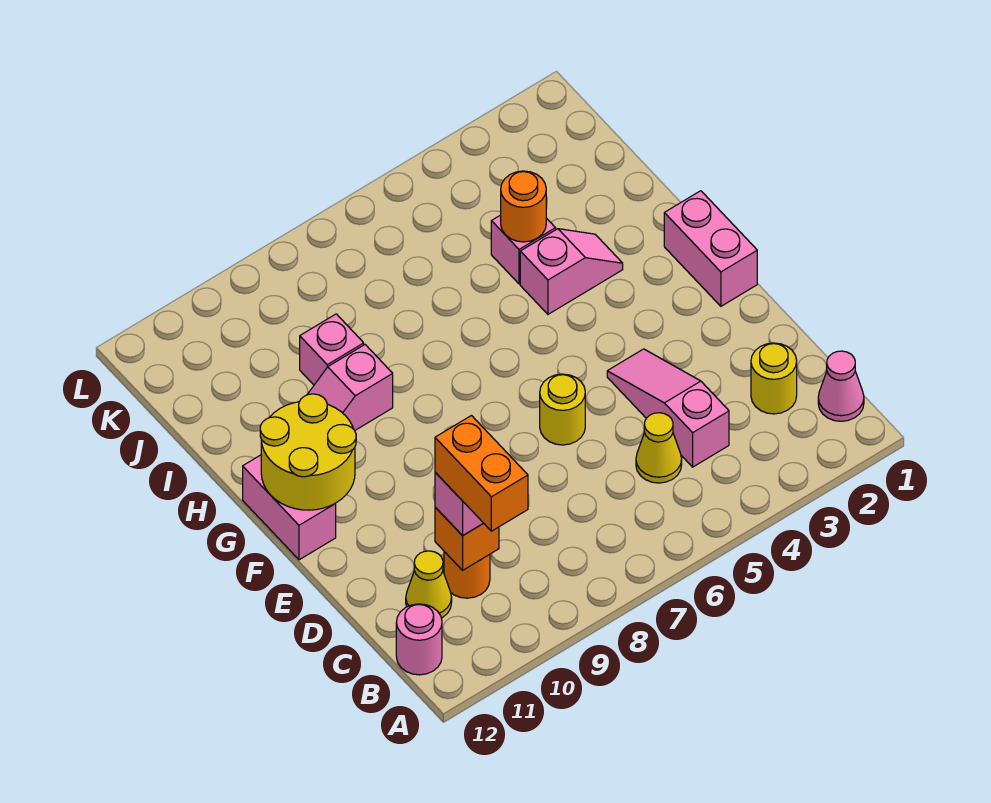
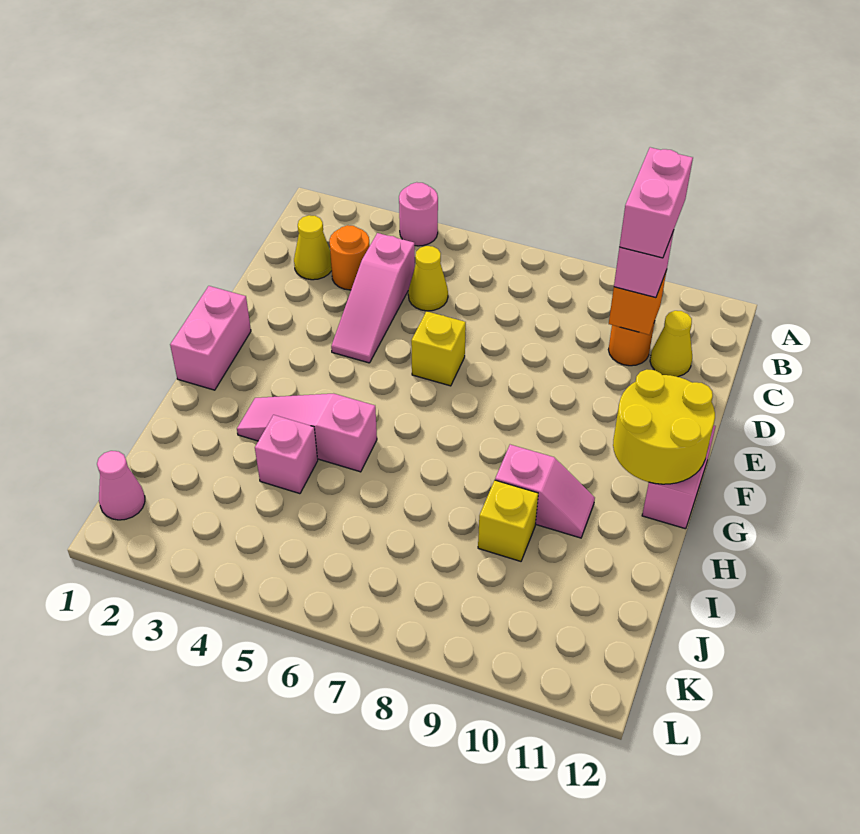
pink 1x1 cone [818,351,864,421] -> pink 1x1 cone moved to [97,451,145,520]
orange 1x2 brick [435,416,528,531] -> pink 1x2 brick [619,147,693,258]
pink 1x1 round brick [396,604,442,675] -> pink 1x1 round brick moved to [399,182,438,246]
yellow 1x1 round brick [751,343,797,414] -> yellow 1x1 cone [294,215,332,280]
yellow 1x1 round brick [540,374,585,445] -> yellow 1x1 brick [411,311,466,386]
pink 1x2 slope [520,229,623,314] -> pink 1x3 slope [237,394,377,472]
orange 1x1 round brick [501,171,546,242] -> orange 1x1 round brick moved to [329,225,370,290]
pink 1x1 brick [300,314,364,385] -> yellow 1x1 brick [478,480,538,561]

